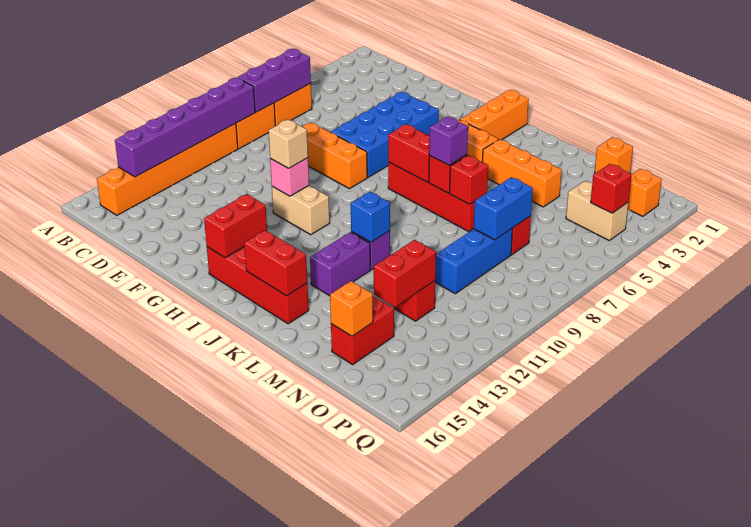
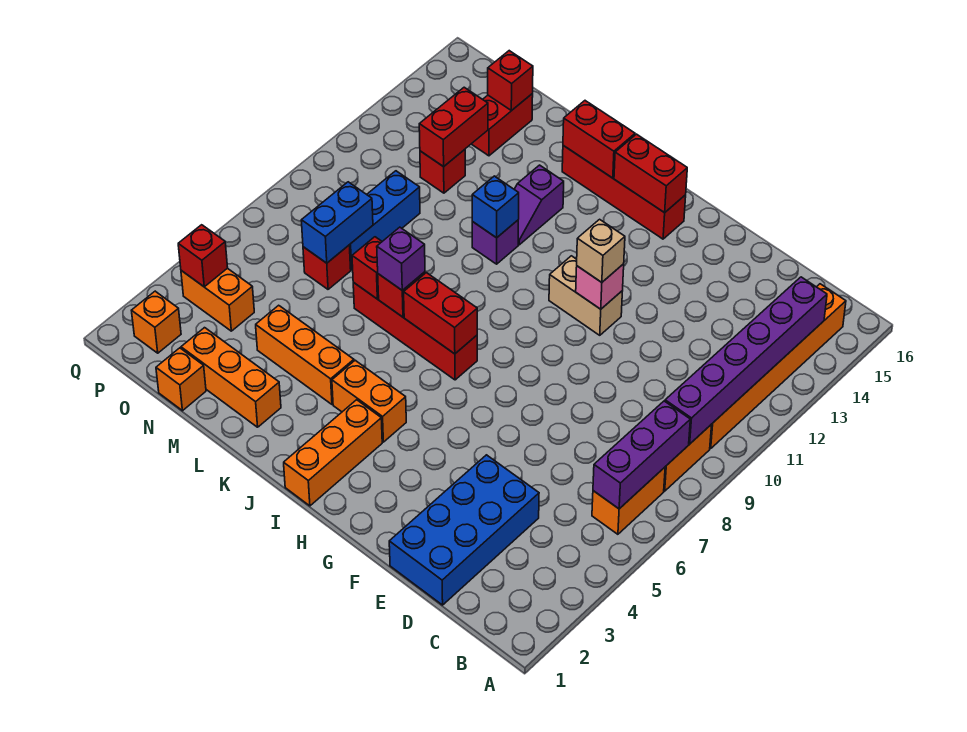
orange 1x3 brick [303,122,367,189] -> orange 1x3 brick moved to [181,328,281,427]
blue 2x4 brick [331,92,439,177] -> blue 2x4 brick moved to [389,455,539,605]
red 1x2 brick [204,194,267,258] -> red 1x2 brick turned to [614,134,687,213]
purple 1x2 brick [310,232,370,296] -> purple 1x2 slope [514,165,564,245]
orange 1x1 brick [330,281,373,336] -> red 1x1 brick [488,51,533,111]
tan 1x2 brick [566,181,628,240] -> orange 1x2 brick [181,268,254,331]

